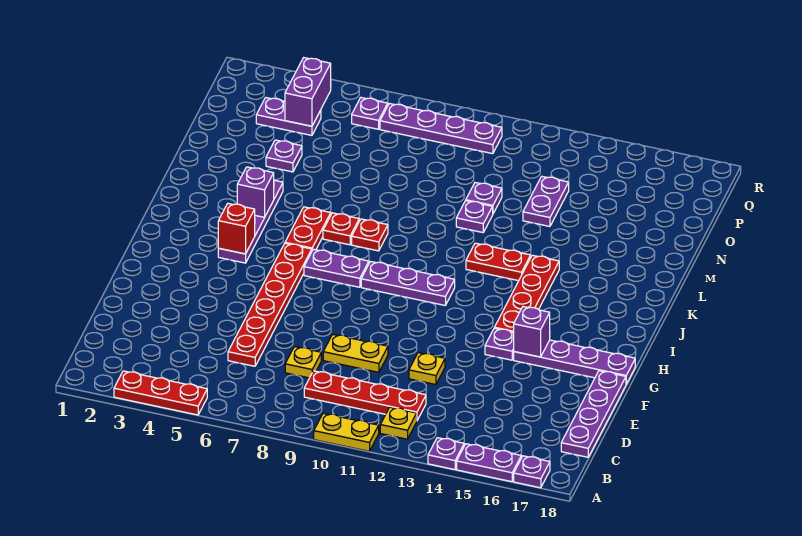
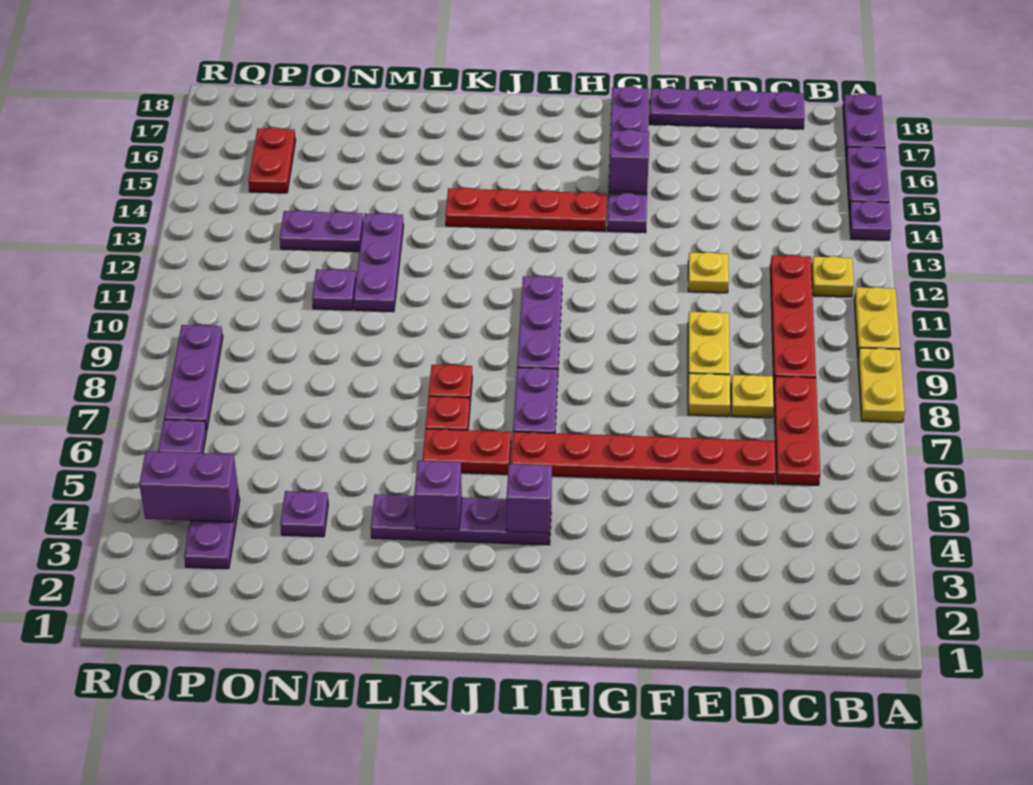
red 1x3 plate [114,371,207,415] -> red 1x3 plate moved to [774,376,820,485]
none -> yellow 1x2 plate [858,348,905,422]
purple 1x1 plate [514,456,550,488] -> purple 1x2 plate [843,93,885,154]
none -> yellow 1x1 plate [688,373,730,416]
red 1x1 brick [218,204,255,254] -> purple 1x1 brick [506,464,552,533]
red 1x2 plate [466,243,531,281] -> red 1x2 plate moved to [249,127,296,193]
purple 1x1 plate [456,201,493,232] -> purple 1x3 plate [354,213,404,312]
purple 1x4 plate [380,104,502,154] -> purple 1x3 plate [164,325,223,431]

